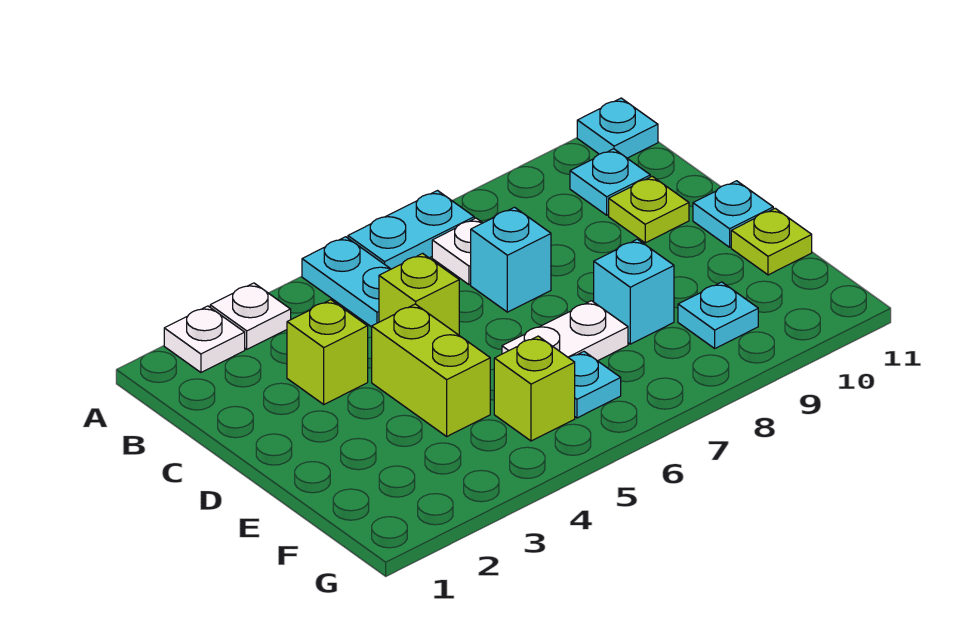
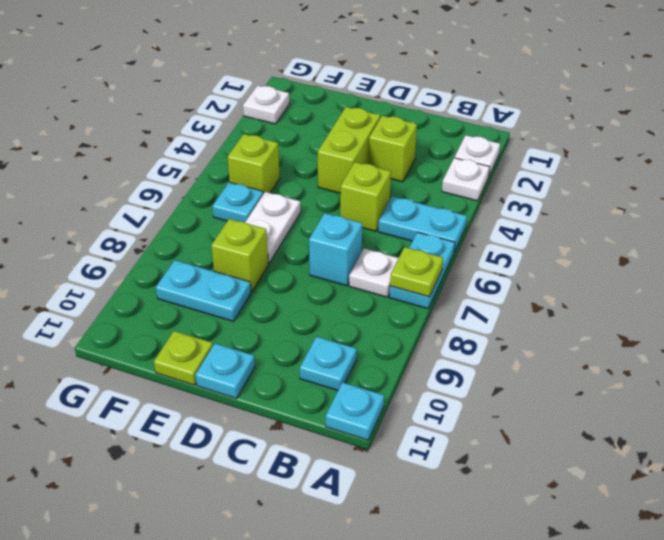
lime 1x1 plate [609,176,689,243] -> lime 1x1 plate moved to [390,247,443,297]
lime 1x2 brick [372,304,490,436] -> lime 1x2 brick turned to [318,107,380,193]
cyan 1x1 brick [594,239,674,344] -> lime 1x1 brick [211,219,268,292]
cyan 1x1 plate [678,282,758,348] -> cyan 1x2 plate [156,260,251,322]
none -> white 1x1 plate [243,85,289,124]

